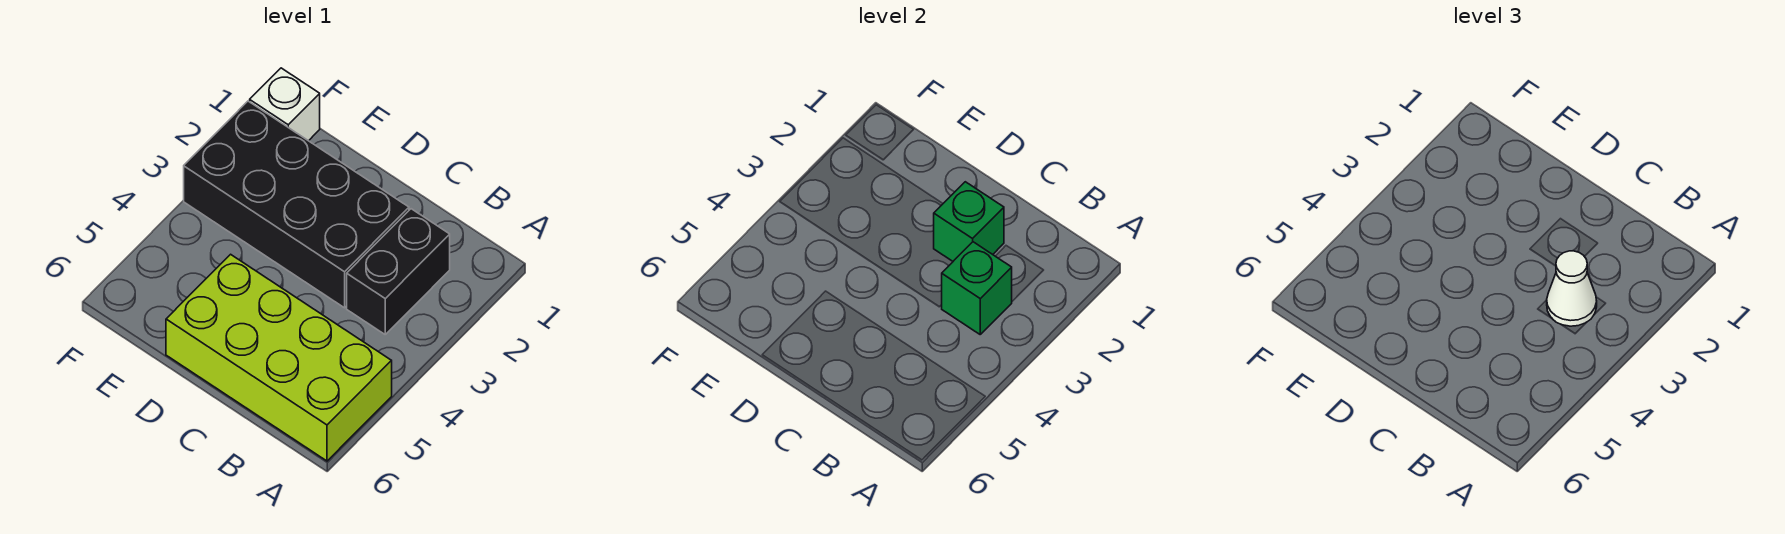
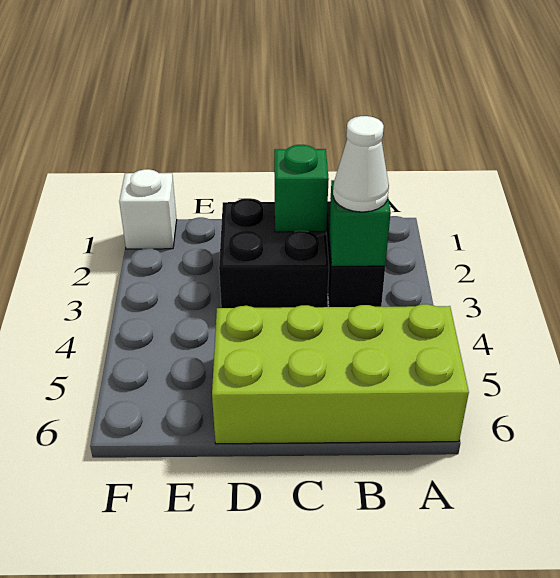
black 2x4 brick [184,101,409,308] -> black 2x2 brick [219,199,329,308]

